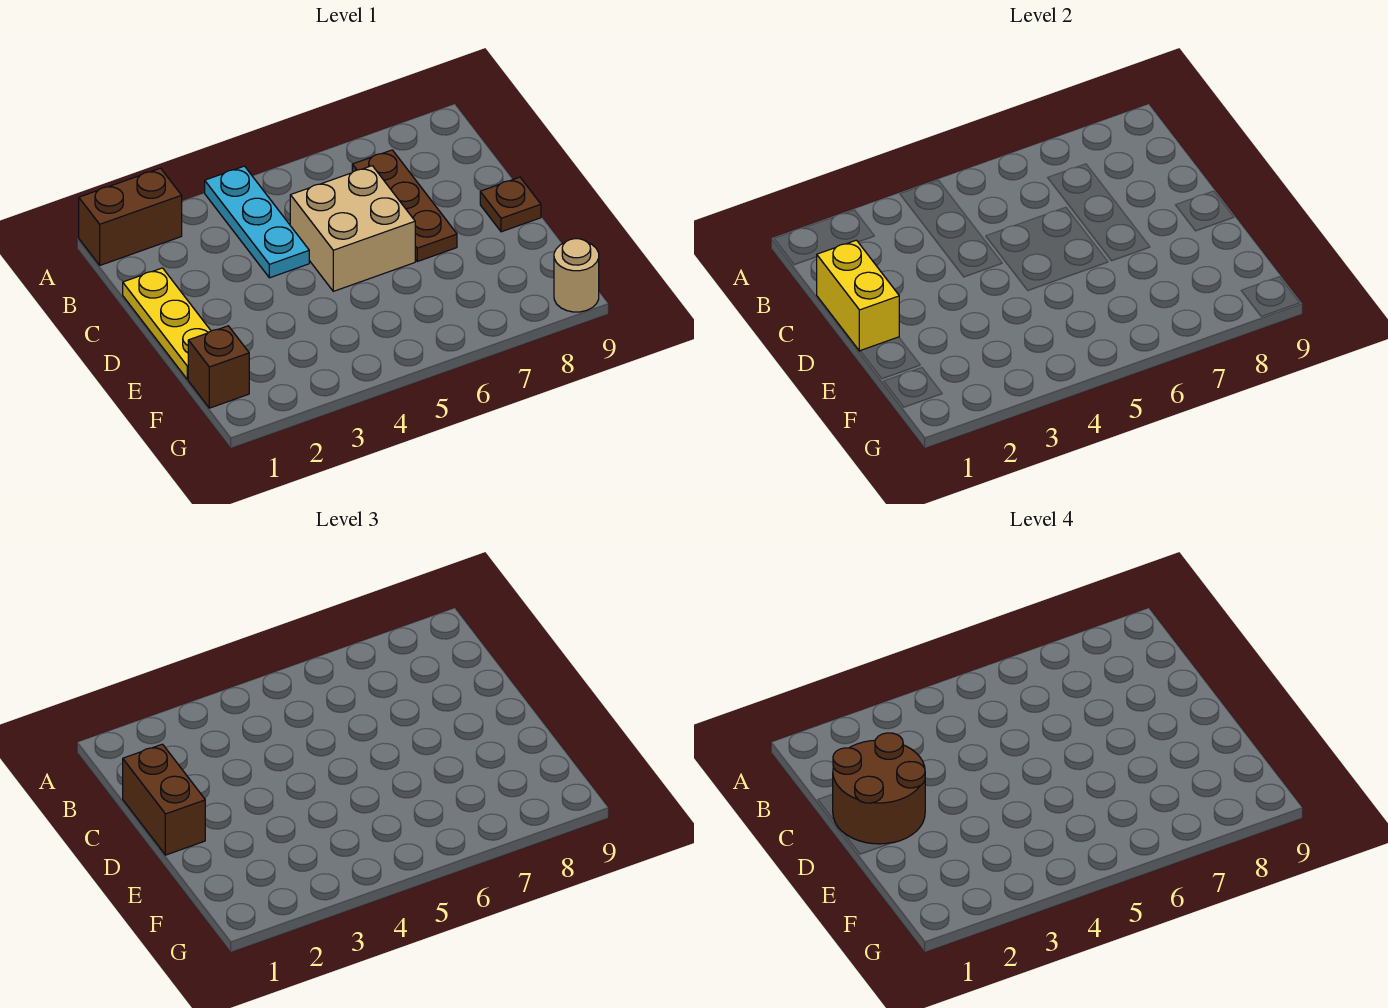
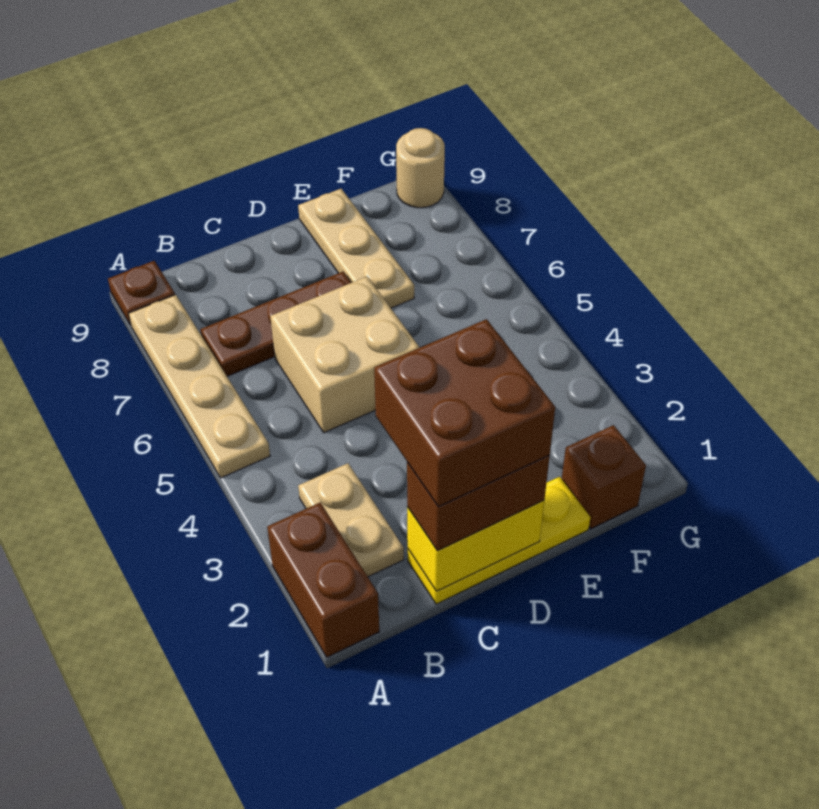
cyan 1x3 plate [205,166,309,278] -> none
none -> tan 1x4 plate [128,295,270,478]
none -> tan 1x2 plate [298,463,404,577]
brown 2x2 round brick [833,733,925,844] -> brown 2x2 brick [374,319,555,507]
brown 1x1 plate [480,177,541,232] -> brown 1x1 plate moved to [108,261,175,325]
none -> tan 1x3 plate [298,189,414,308]

